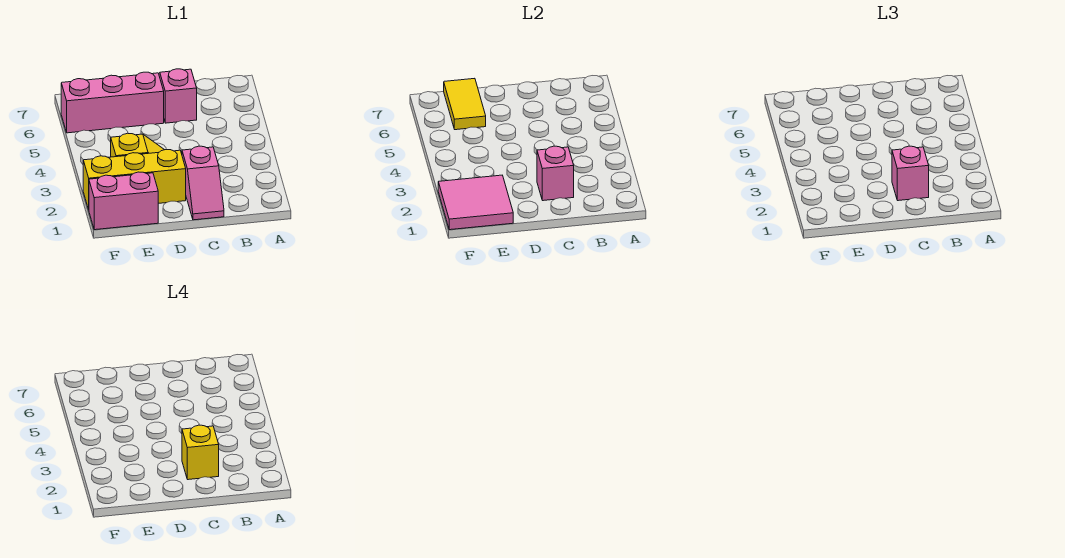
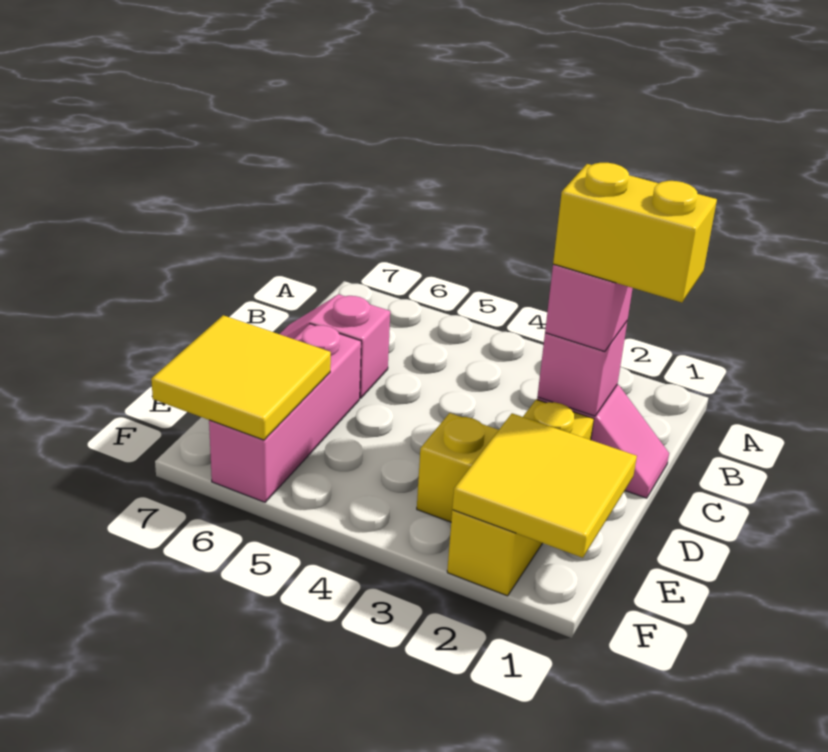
yellow 1x1 brick [182,425,219,480] -> yellow 1x2 brick [553,163,717,303]
pink 1x2 brick [89,172,158,230] -> none
pink 2x2 tile [438,175,513,230] -> yellow 2x2 tile [452,413,637,558]
yellow 1x2 tile [444,78,486,130] -> yellow 2x2 tile [151,315,331,440]

